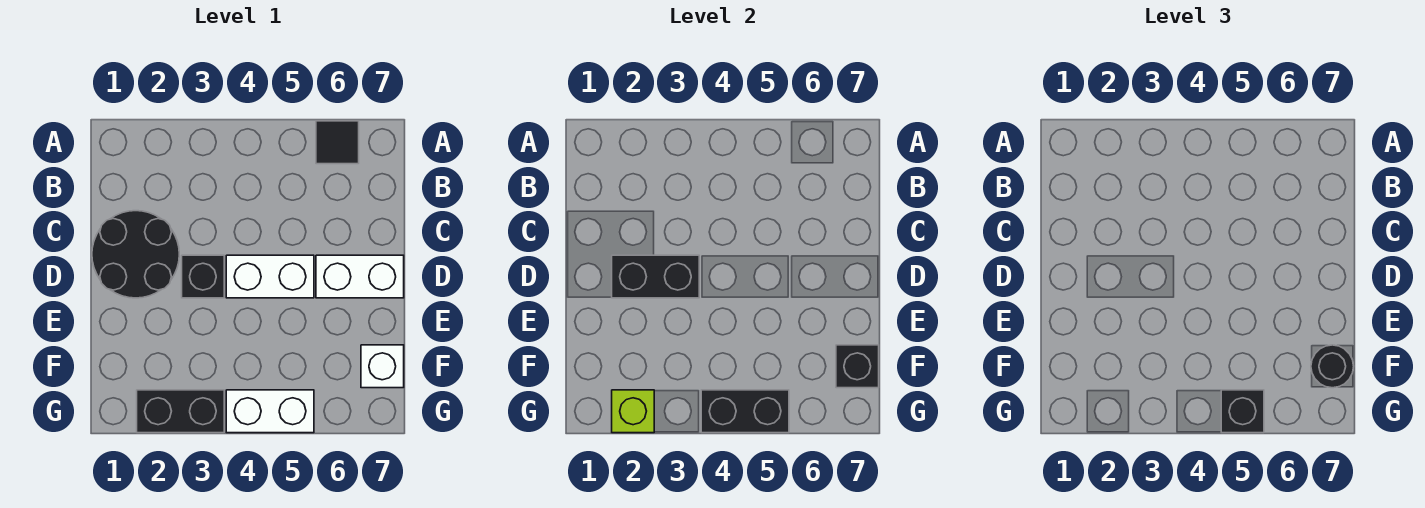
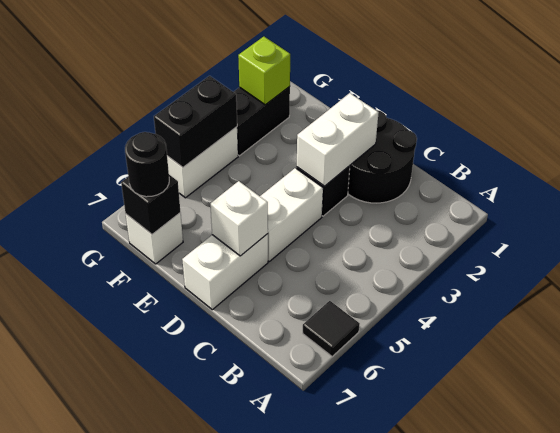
black 1x2 brick [612,255,699,298] -> white 1x2 brick [297,93,379,186]
none -> white 1x1 brick [210,181,268,256]
black 1x1 brick [1221,390,1264,433] -> none

